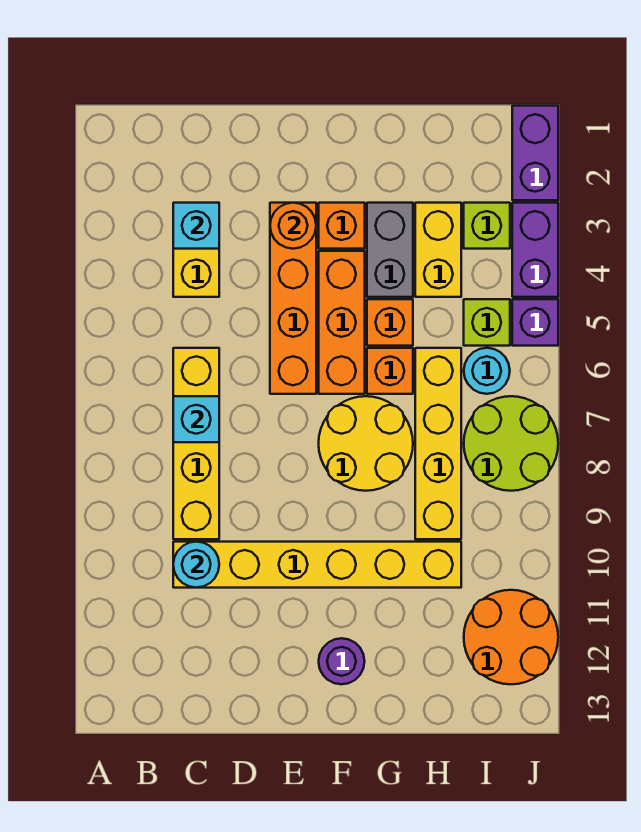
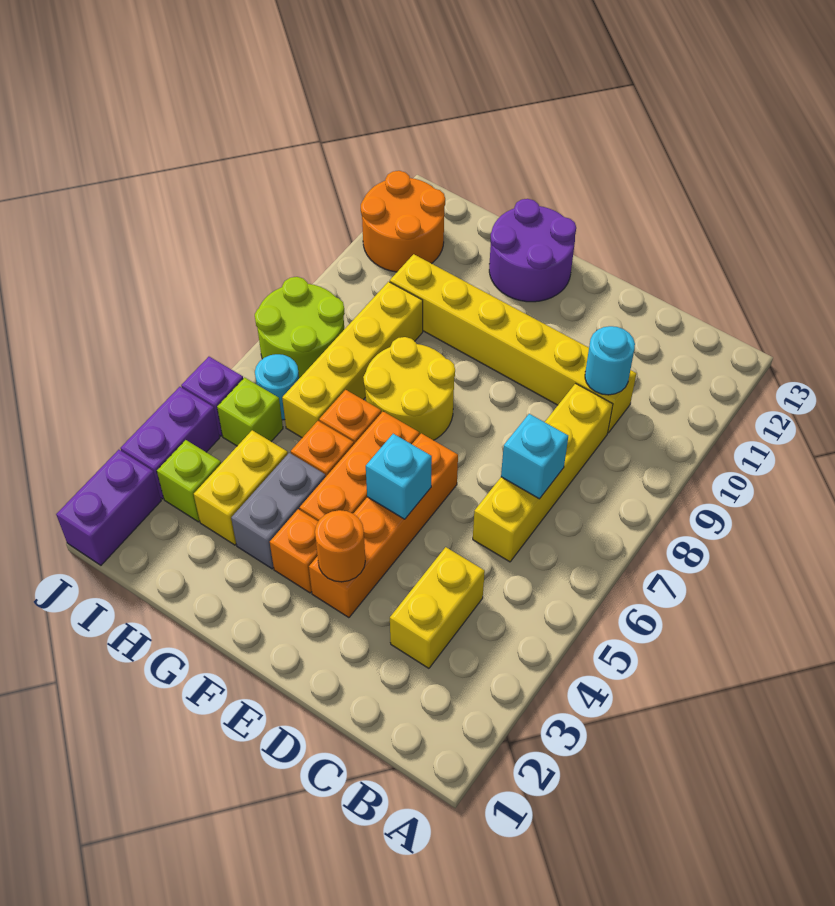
cyan 1x1 brick [173,203,219,249] -> cyan 1x1 brick moved to [366,434,432,519]
purple 1x1 round brick [319,638,365,684] -> purple 2x2 round brick [489,199,576,302]

